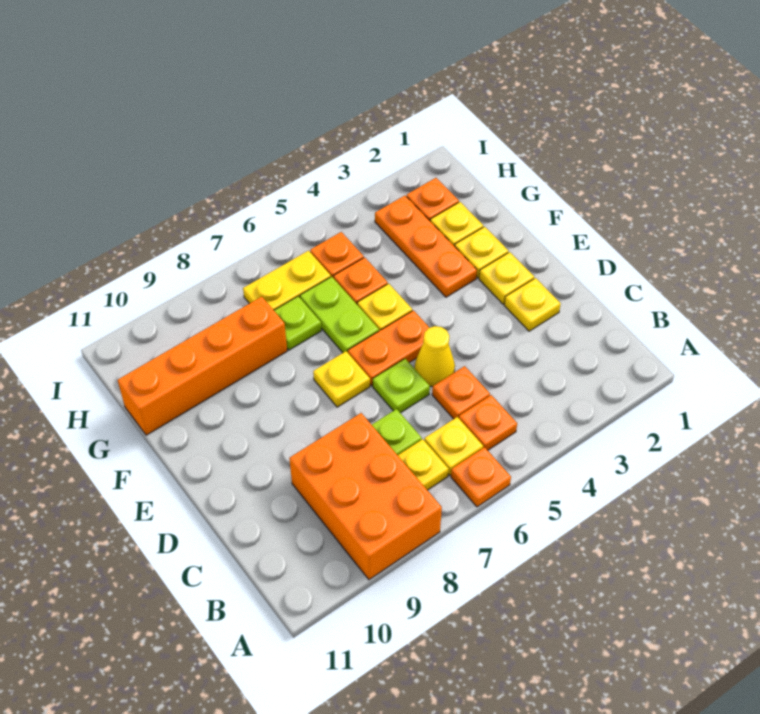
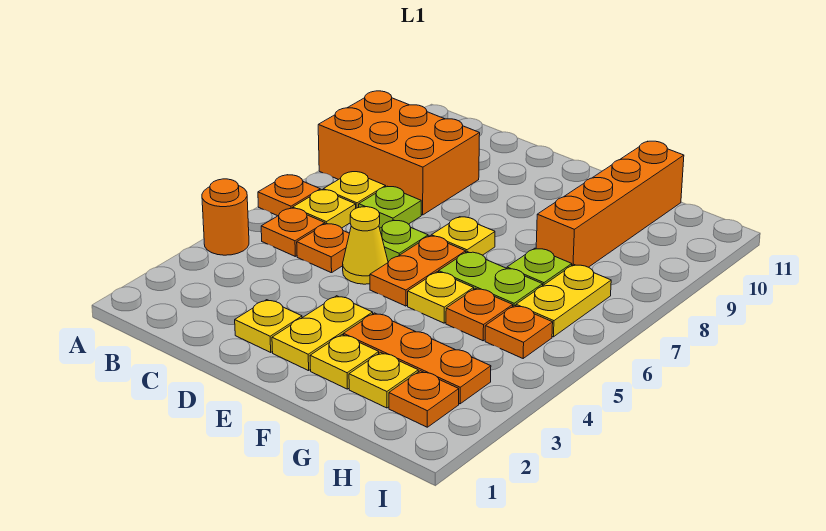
none -> orange 1x1 round brick [202,179,249,255]
yellow 1x1 plate [479,252,534,304] -> yellow 1x2 plate [272,296,373,371]

